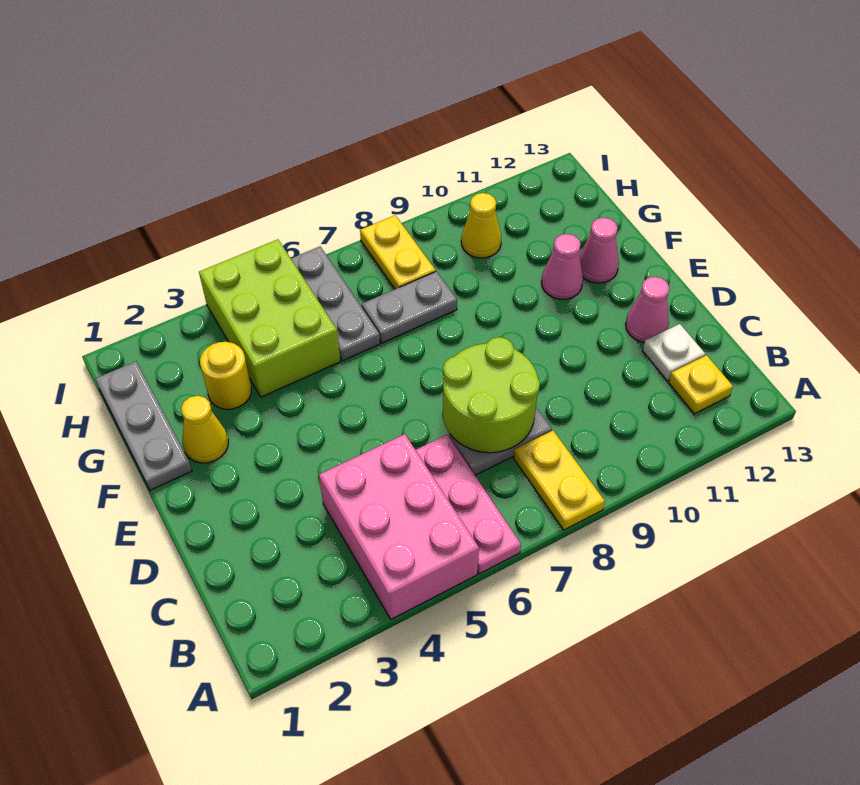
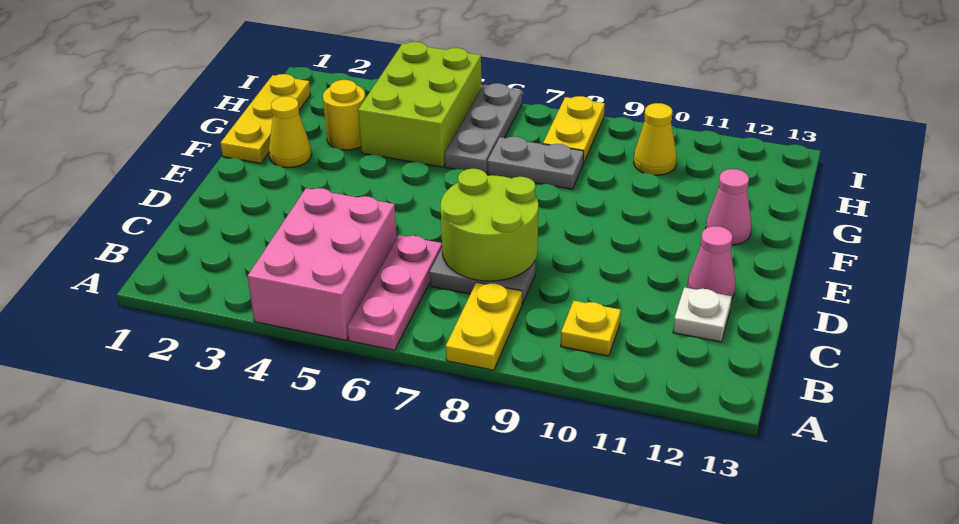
yellow 1x1 plate [669,355,733,414] -> yellow 1x1 plate moved to [561,301,621,356]
grey 1x3 plate [96,361,192,490] -> yellow 1x3 plate [221,74,311,163]
pink 1x1 cone [541,234,583,299] -> none

